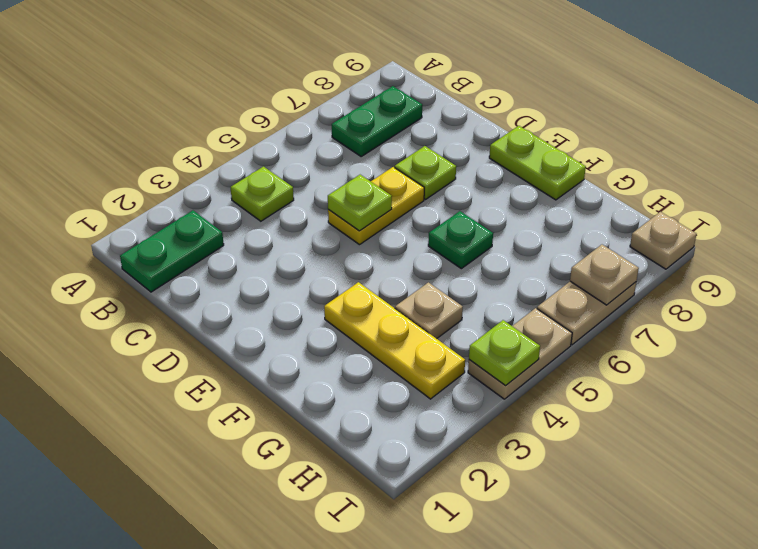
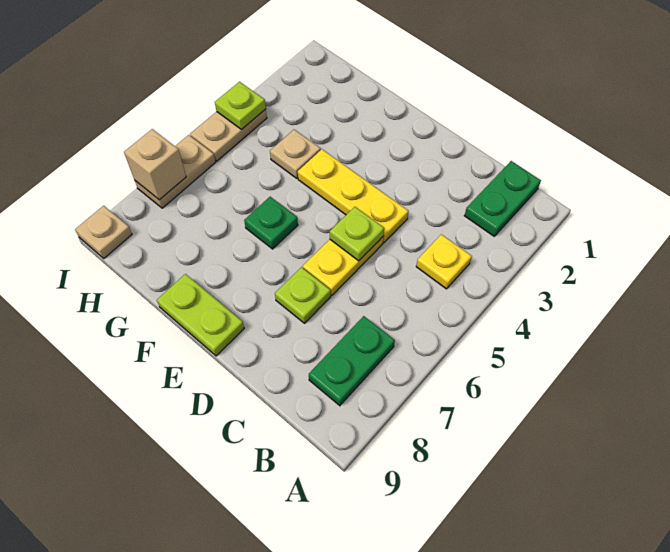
lime 1x1 plate [231,166,294,221] -> yellow 1x1 plate [416,234,472,289]
yellow 1x3 plate [324,282,465,399] -> yellow 1x3 plate moved to [298,149,409,243]
tan 1x1 plate [570,245,639,305] -> tan 1x1 brick [124,129,186,200]

